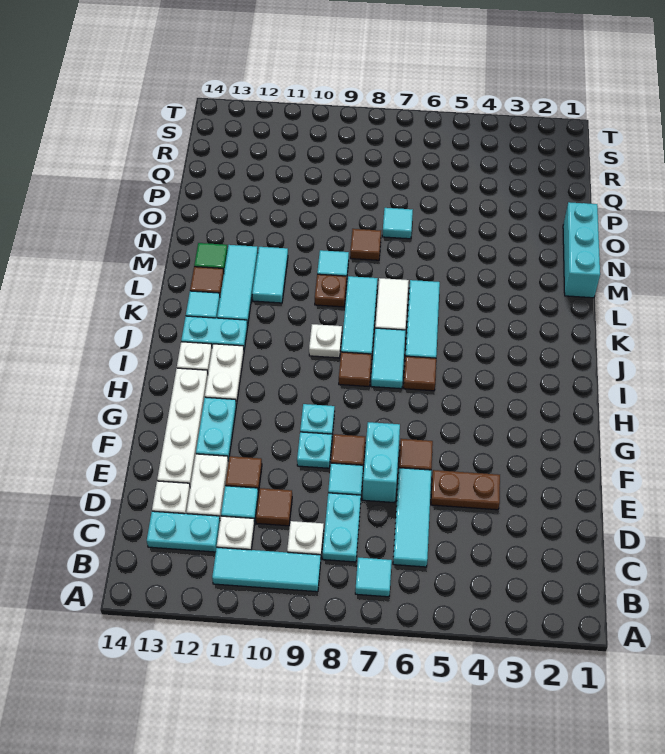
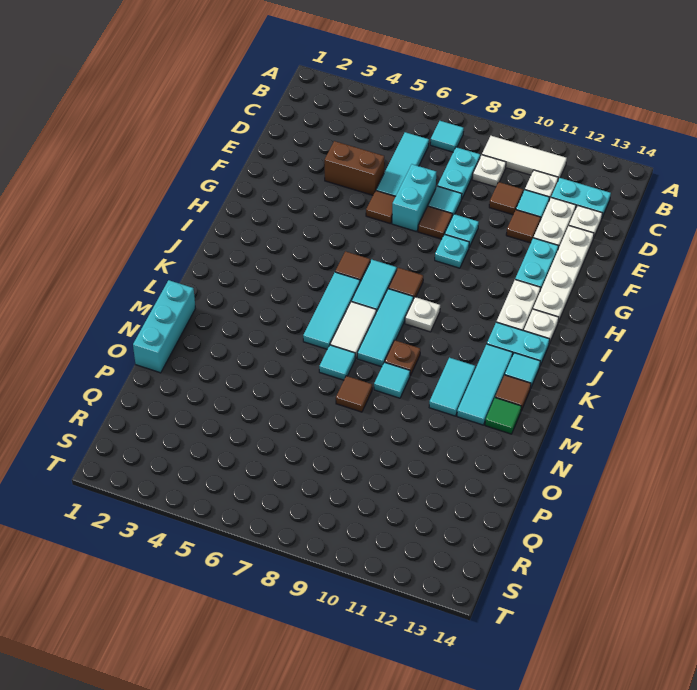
cyan 1x3 tile [212,547,321,592] -> white 1x3 tile [482,136,567,180]
brown 1x2 plate [431,470,500,510] -> brown 1x2 brick [324,141,384,195]
cyan 1x1 tile [382,208,413,239] -> cyan 1x1 tile moved to [319,345,355,380]

